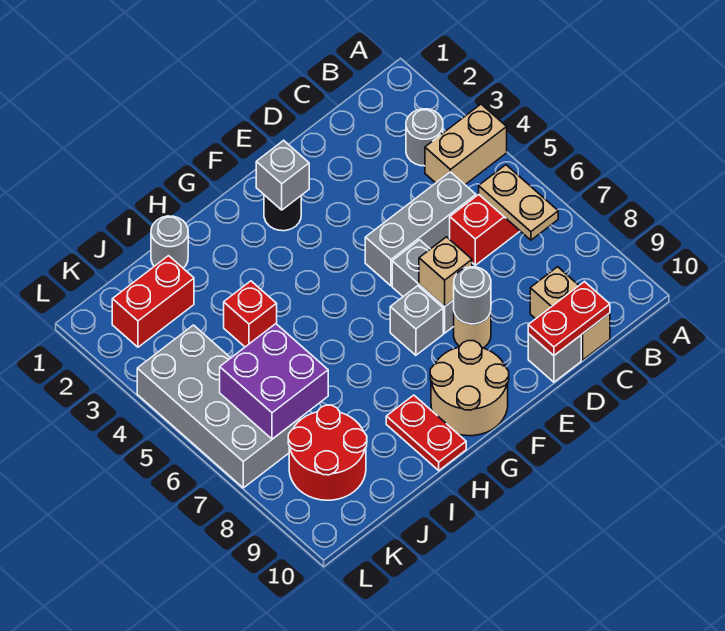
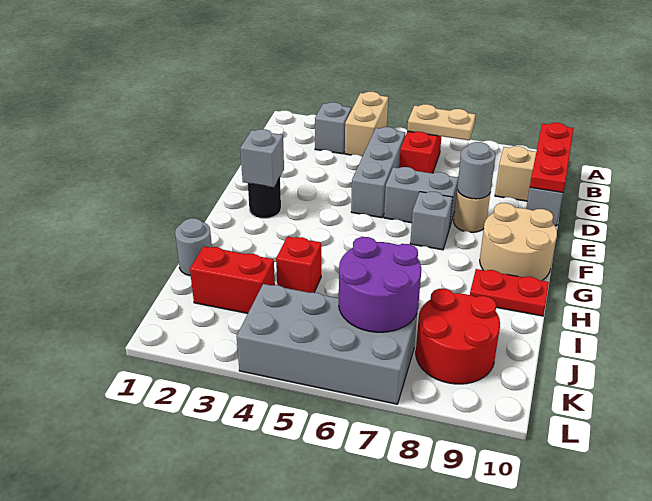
grey 1x1 round brick [406,109,443,166] -> grey 1x1 brick [315,102,351,154]
red 1x2 plate [528,282,610,355] -> red 1x3 plate [530,123,573,193]
tan 1x1 brick [419,237,472,307] -> none
red 1x2 brick [112,256,194,347] -> red 1x2 brick turned to [190,246,275,313]
purple 2x2 brick [220,324,328,439] -> purple 2x2 round brick [339,237,421,332]

